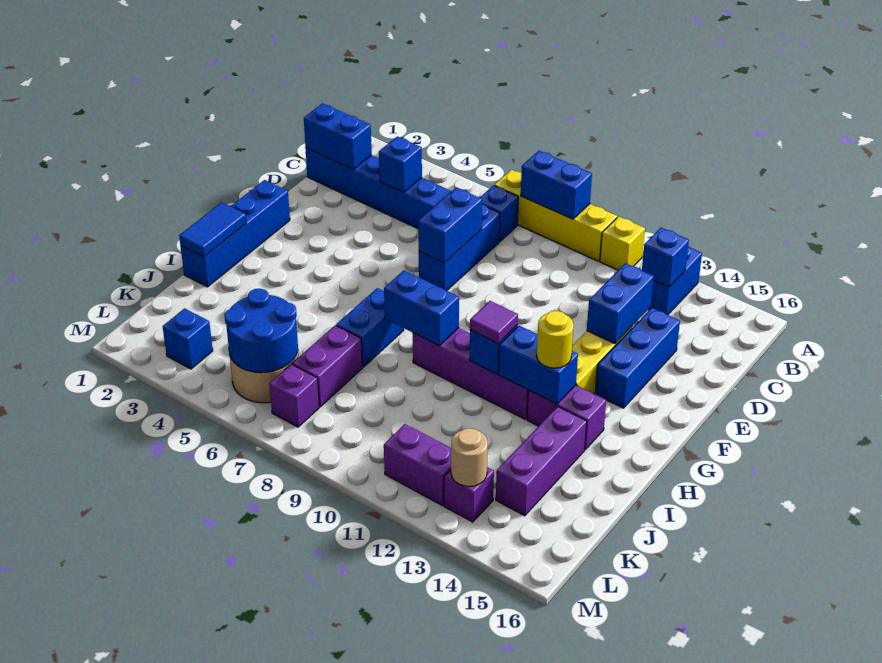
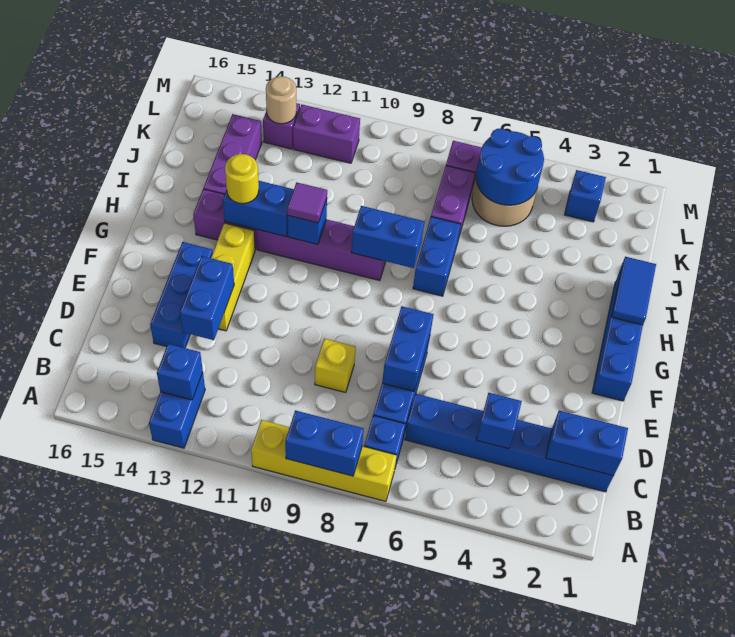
yellow 1x1 brick [600,217,645,270] -> yellow 1x1 brick moved to [315,339,355,393]

